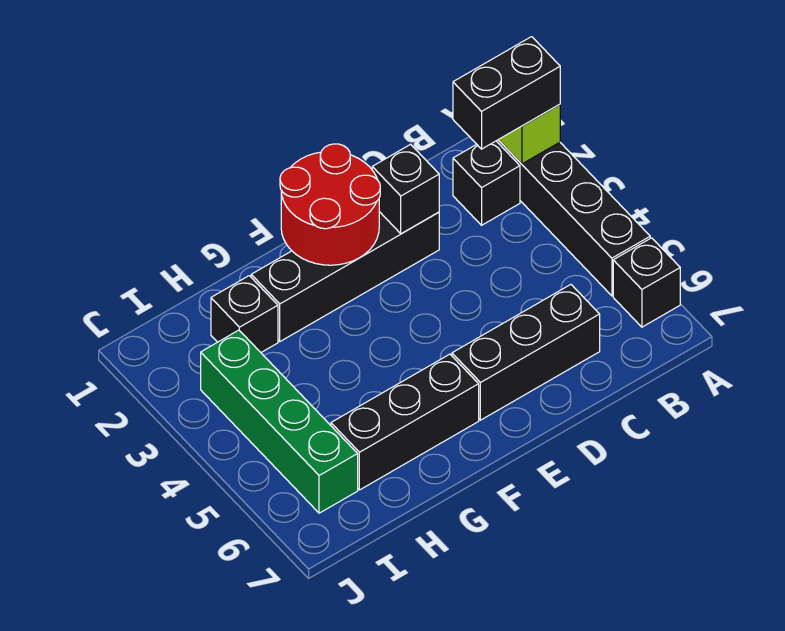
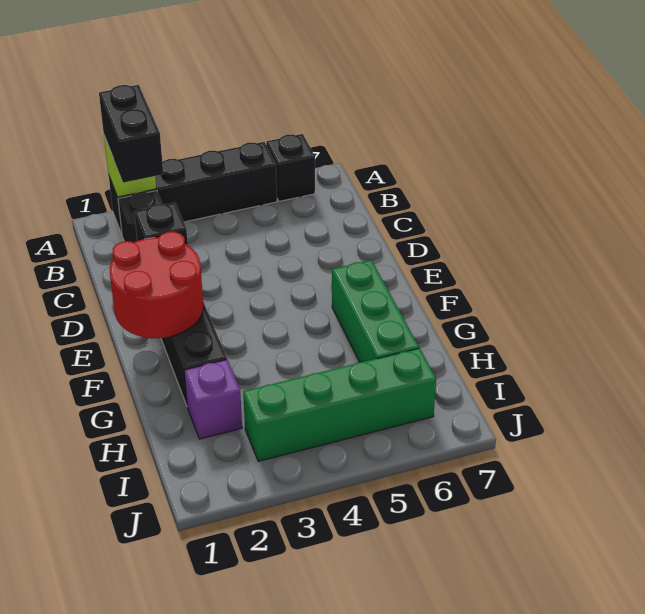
black 1x3 brick [452,285,600,420] -> none
black 1x3 brick [331,354,479,490] -> green 1x3 brick [332,260,419,362]
black 1x1 brick [211,276,278,352] -> purple 1x1 brick [184,360,242,439]

